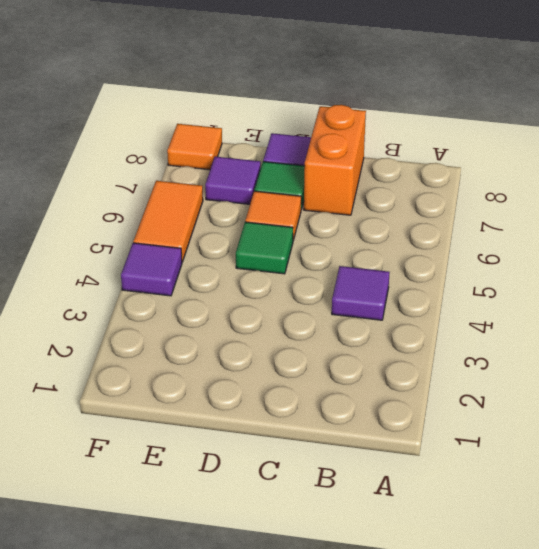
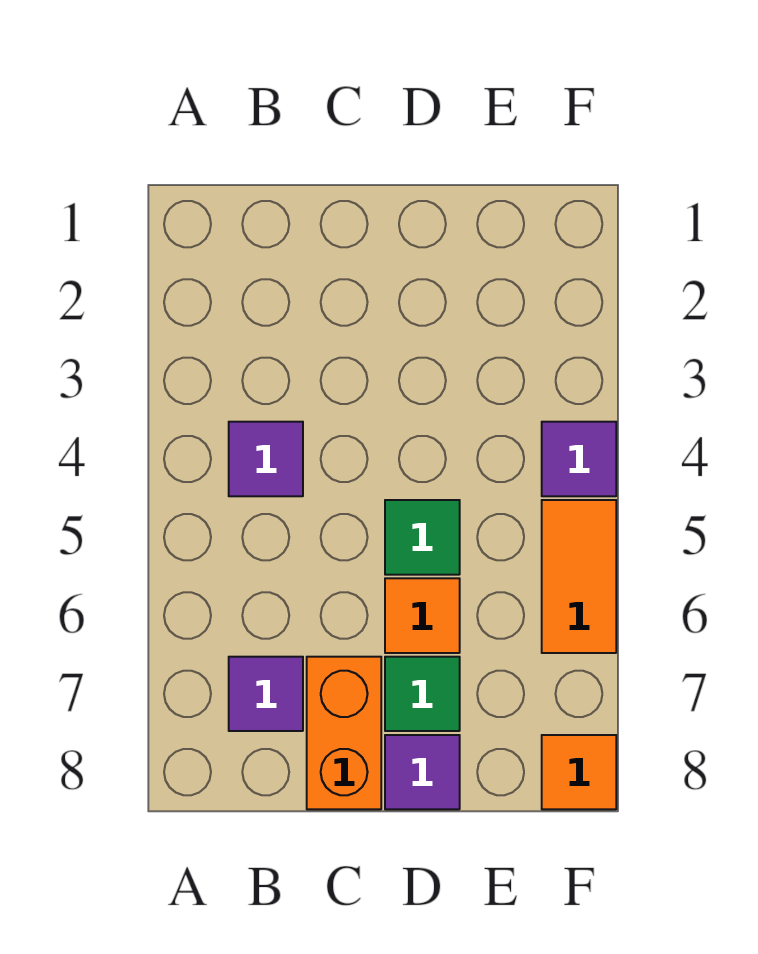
purple 1x1 tile [205,157,261,204] -> purple 1x1 tile moved to [229,657,303,731]

